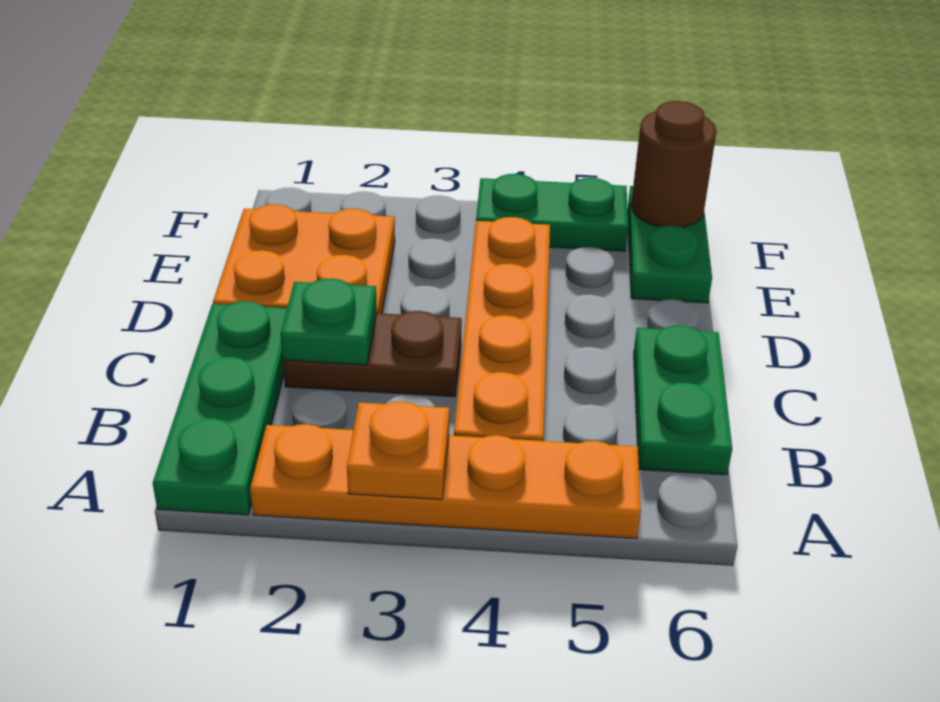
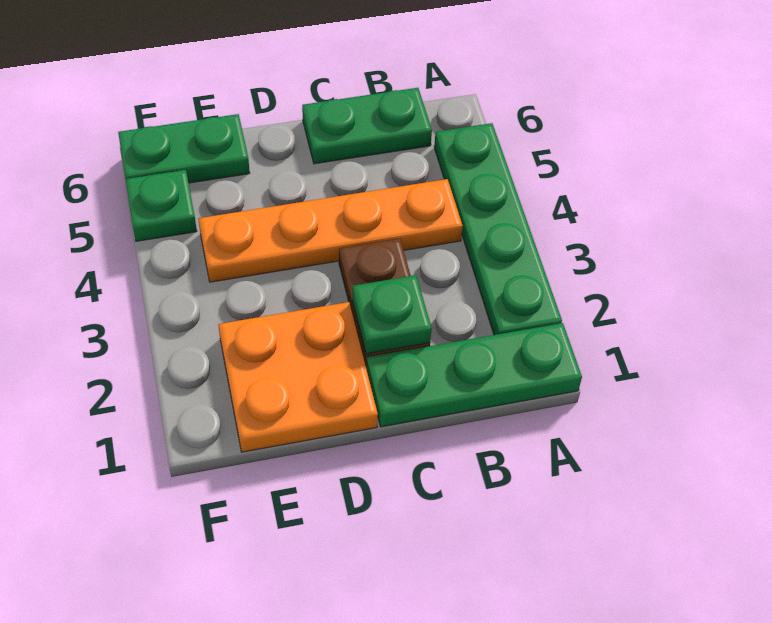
orange 1x4 plate [250,424,641,539] -> green 1x4 plate [434,123,562,335]
orange 1x1 plate [347,401,449,500] -> none
green 1x2 plate [476,174,628,251] -> green 1x1 plate [126,170,197,241]
brown 1x1 round brick [631,101,717,227] -> none

